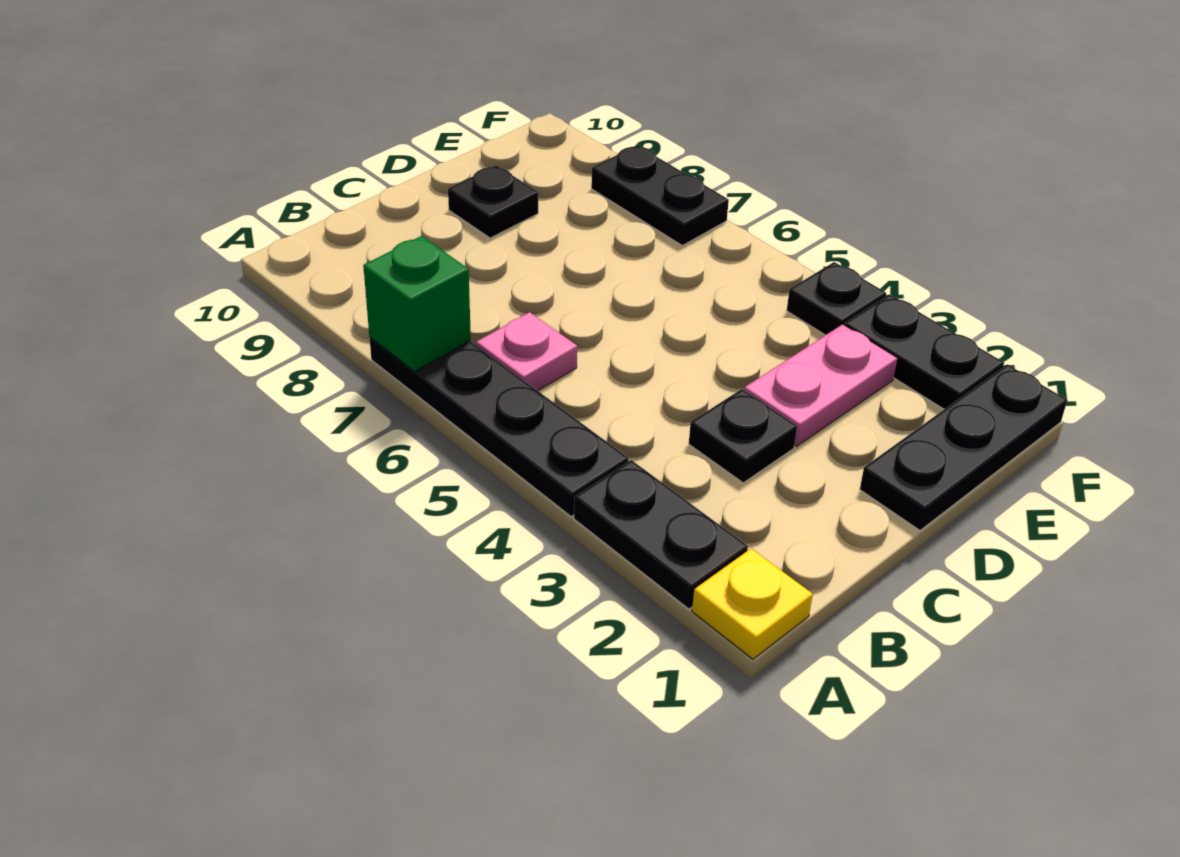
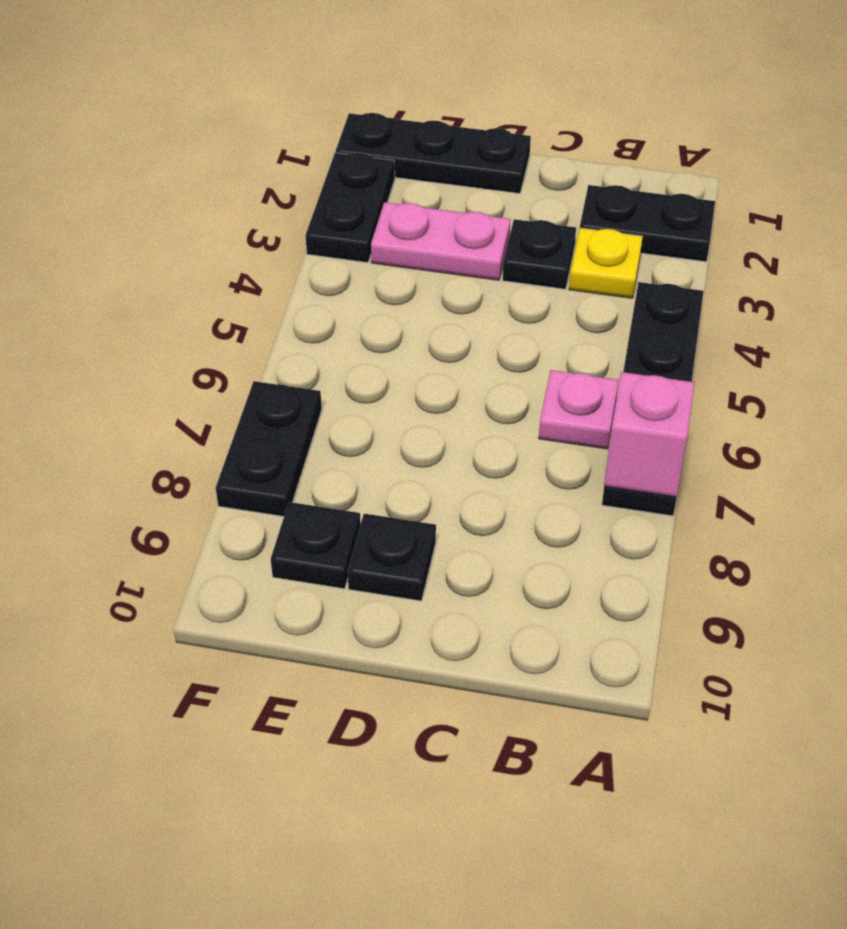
yellow 1x1 plate [692,549,813,659] -> yellow 1x1 plate moved to [569,228,643,298]
black 1x2 plate [574,460,748,609] -> black 1x2 plate turned to [580,185,715,262]
green 1x1 brick [363,236,471,371] -> pink 1x1 brick [604,372,694,497]
black 1x1 plate [787,262,886,335] -> black 1x1 plate moved to [271,502,361,589]

